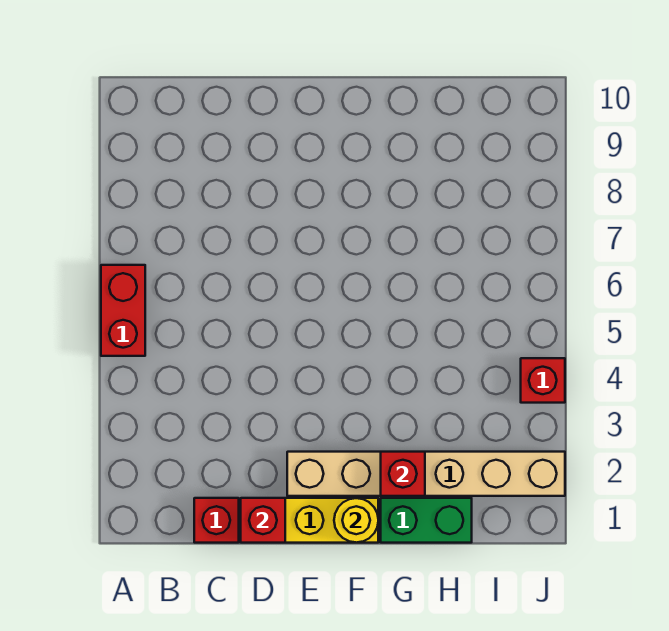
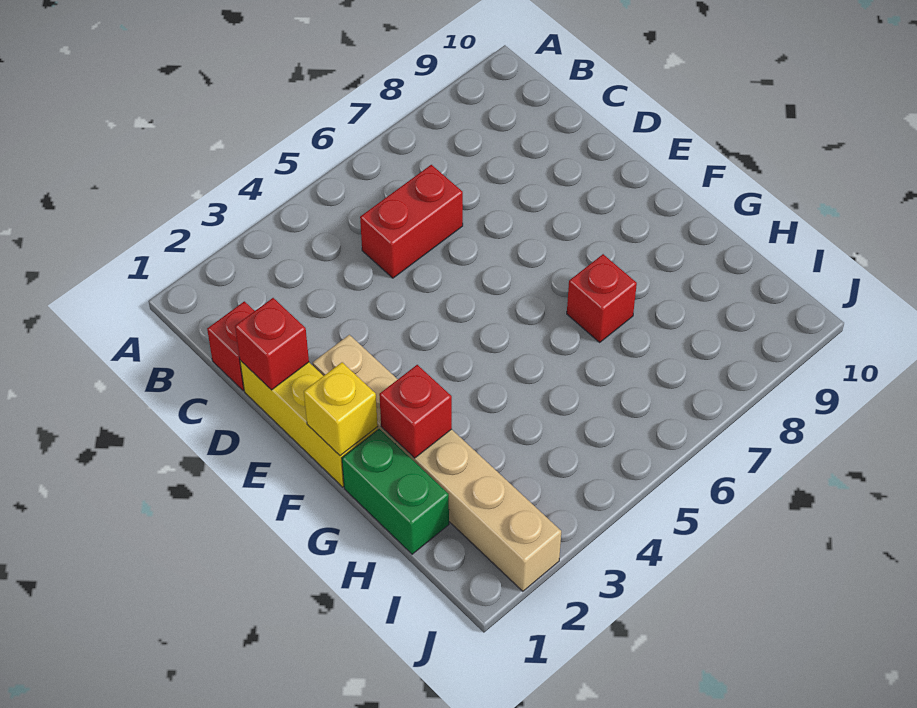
red 1x2 brick [101,265,145,356] -> red 1x2 brick moved to [360,165,463,278]
yellow 1x1 round brick [334,498,378,543] -> yellow 1x1 brick [304,362,378,456]
red 1x1 brick [521,358,565,403] -> red 1x1 brick moved to [567,254,637,342]

